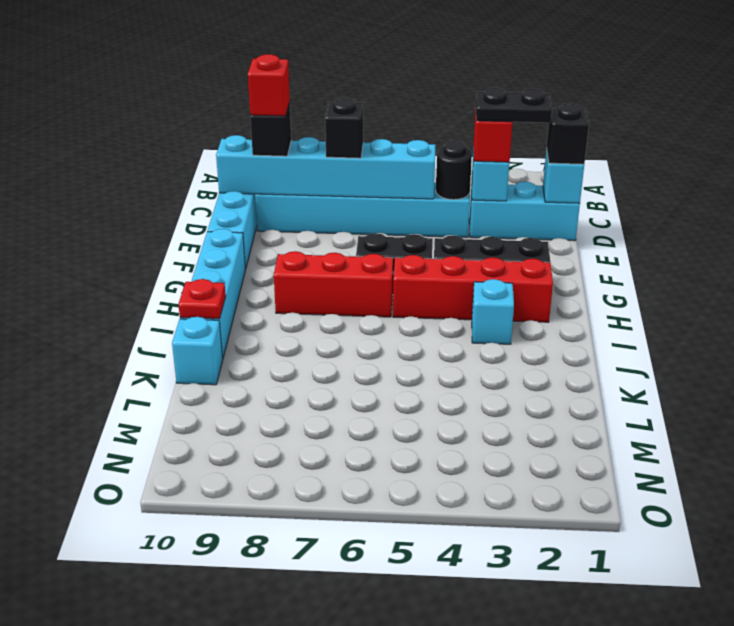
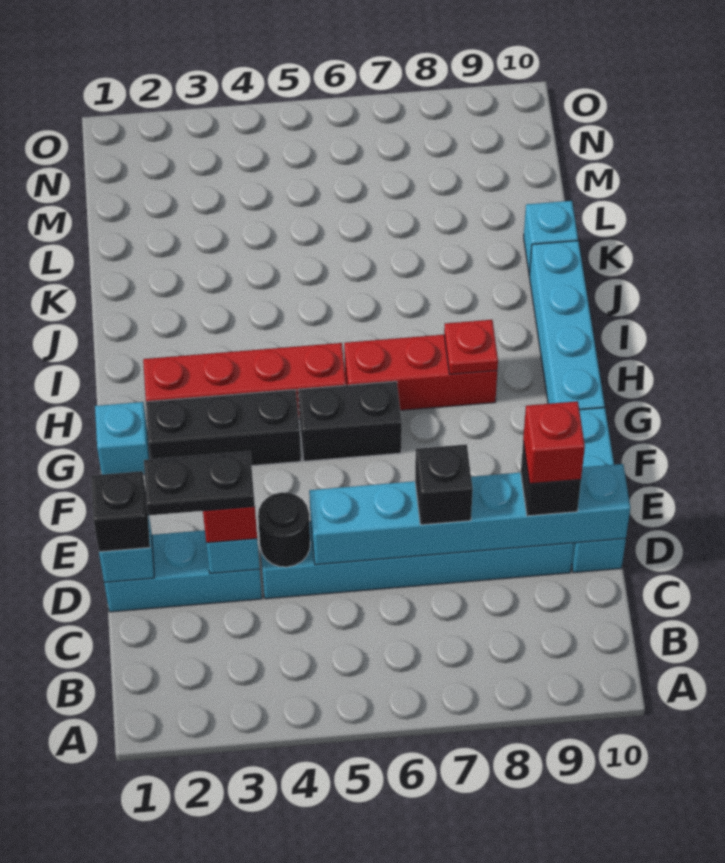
cyan 1x1 brick [472,279,514,344] -> cyan 1x1 brick moved to [95,402,149,475]
red 1x1 plate [178,279,226,319] -> red 1x1 plate moved to [444,320,498,374]

